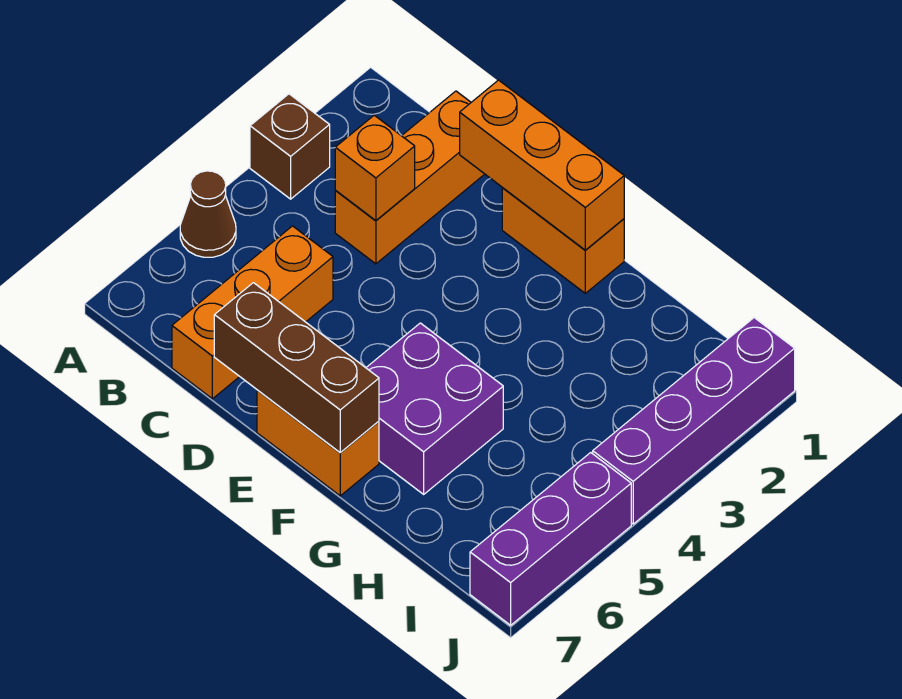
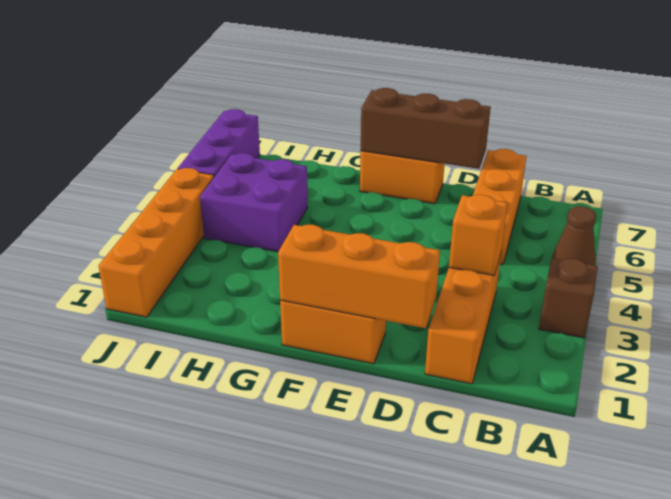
purple 2x2 brick [366,323,503,494] -> purple 2x2 brick moved to [200,153,308,252]
purple 1x4 brick [593,318,795,524] -> orange 1x4 brick [99,168,214,317]

